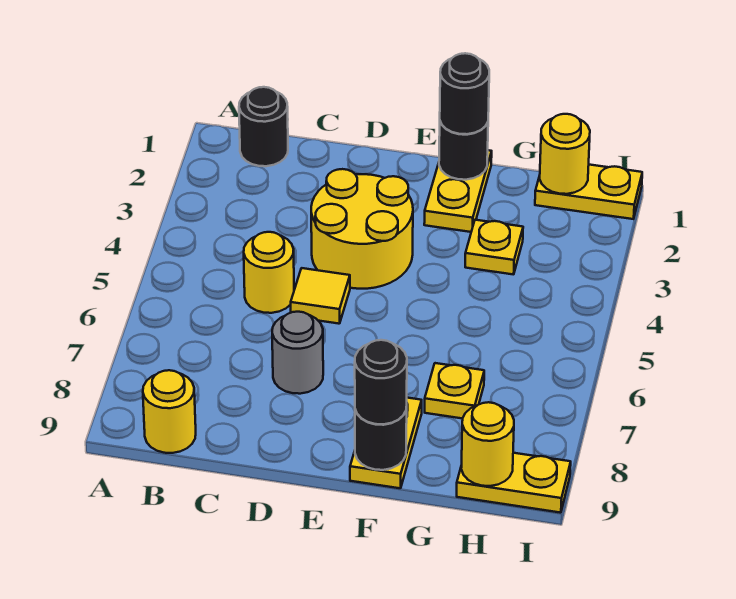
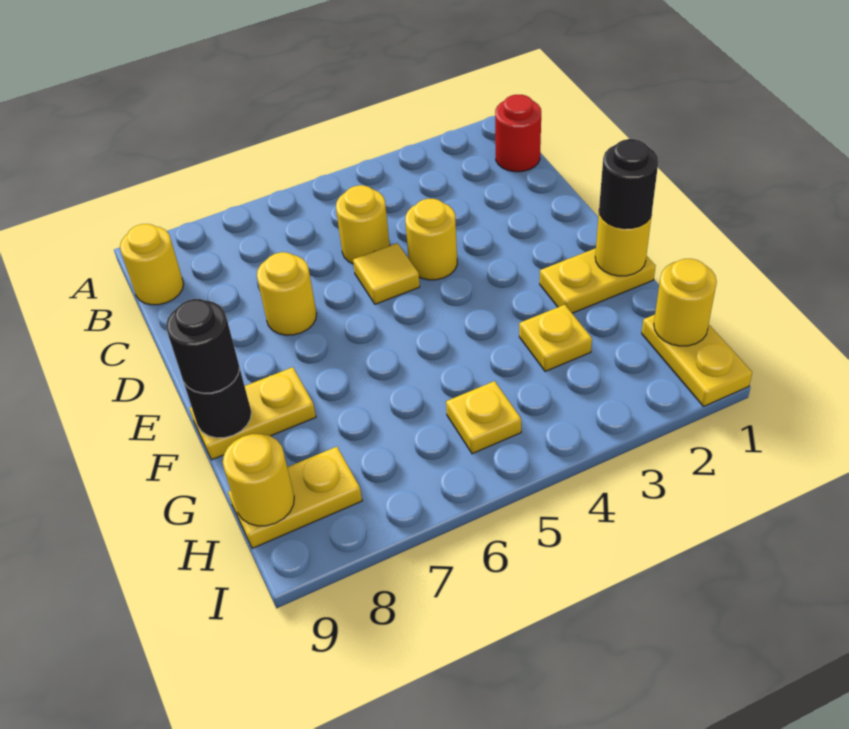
black 1x1 round brick [239,87,288,166] -> red 1x1 round brick [495,95,541,172]
yellow 2x2 round brick [311,169,413,289] -> yellow 1x1 round brick [405,199,457,280]
grey 1x1 round brick [272,312,323,394] -> yellow 1x1 round brick [257,252,317,335]
black 1x1 round brick [439,122,488,180] -> yellow 1x1 round brick [595,213,652,276]
yellow 1x1 plate [425,363,484,419] -> yellow 1x1 plate moved to [446,381,521,454]
yellow 1x2 plate [457,453,571,513] -> yellow 1x2 plate turned to [228,447,362,548]

